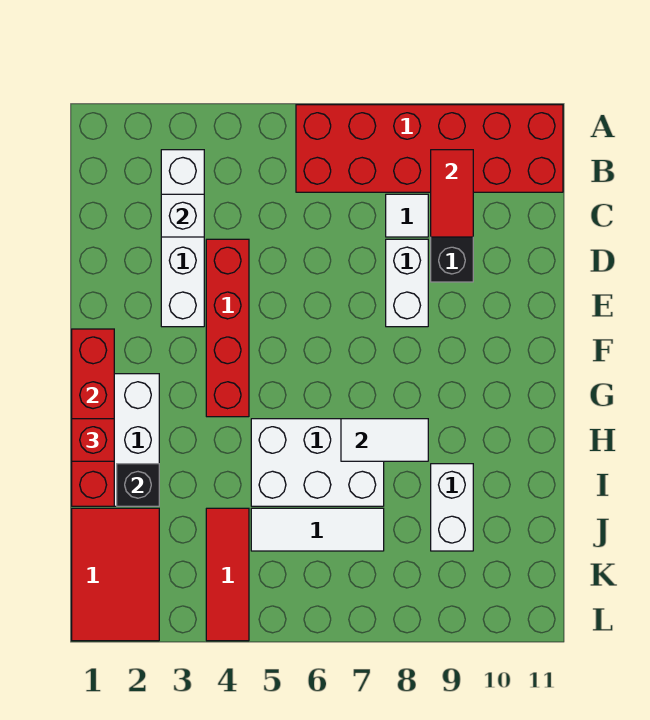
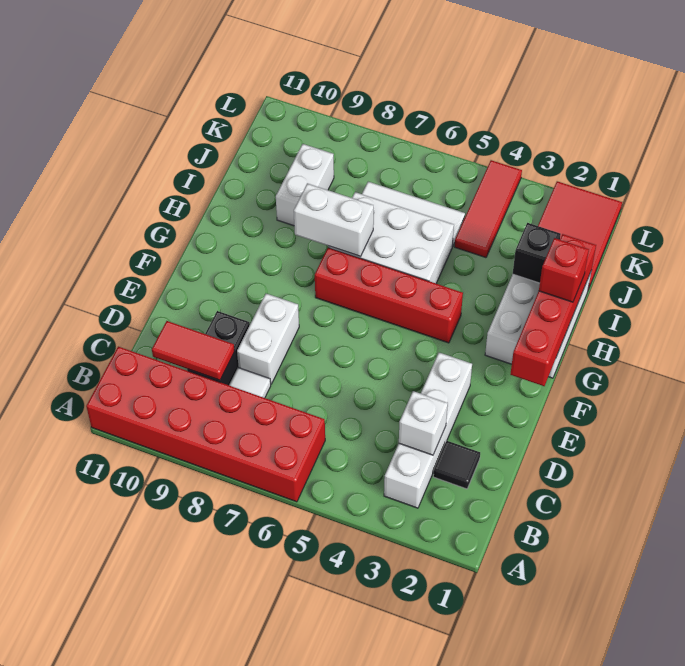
red 1x2 tile [431,150,473,237] -> red 1x2 tile turned to [152,321,235,380]
none -> black 1x1 tile [433,441,480,489]
red 1x4 brick [206,239,249,417] -> red 1x4 brick turned to [315,247,463,343]
white 1x2 tile [341,419,428,461] -> white 1x2 brick [294,183,374,257]

